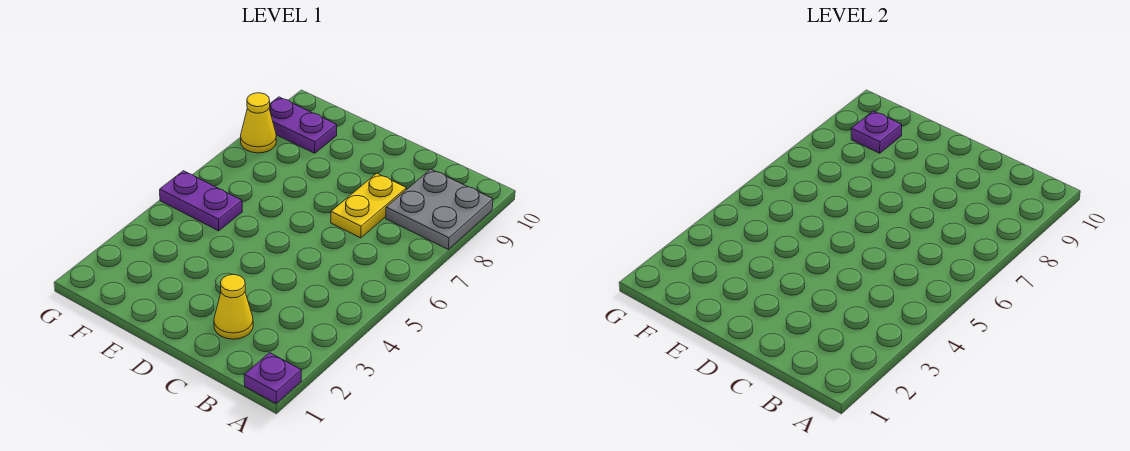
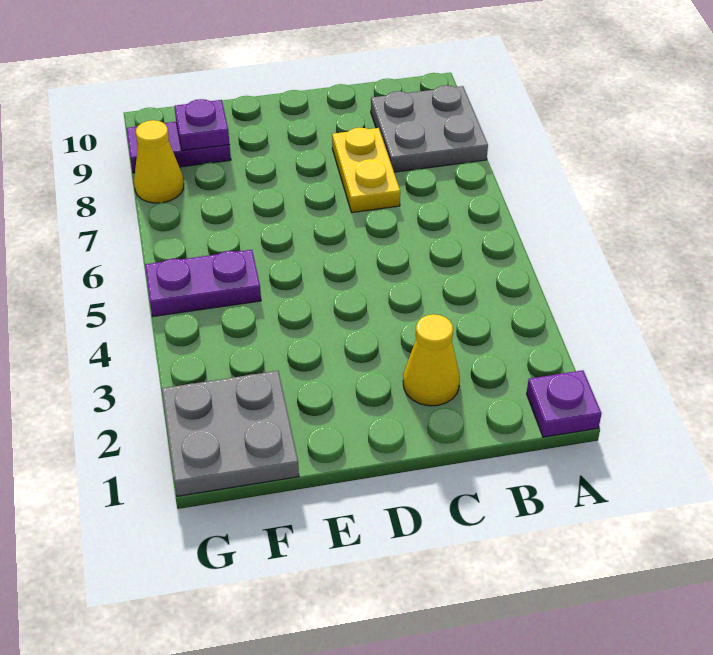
none -> grey 2x2 plate [162,371,299,496]

